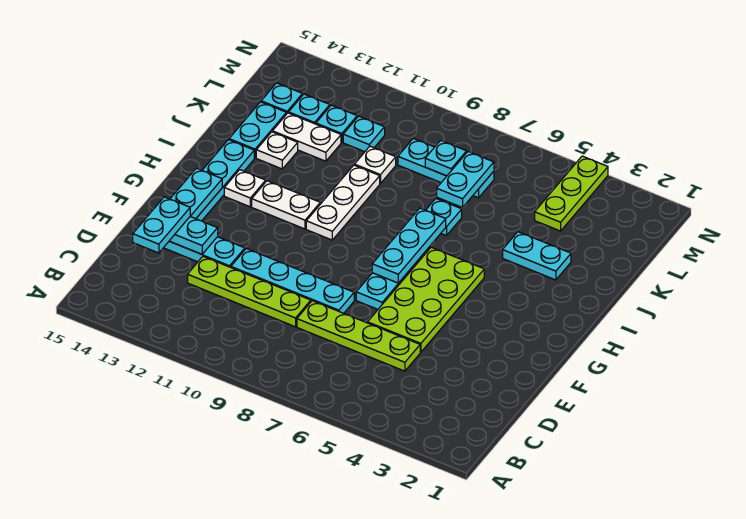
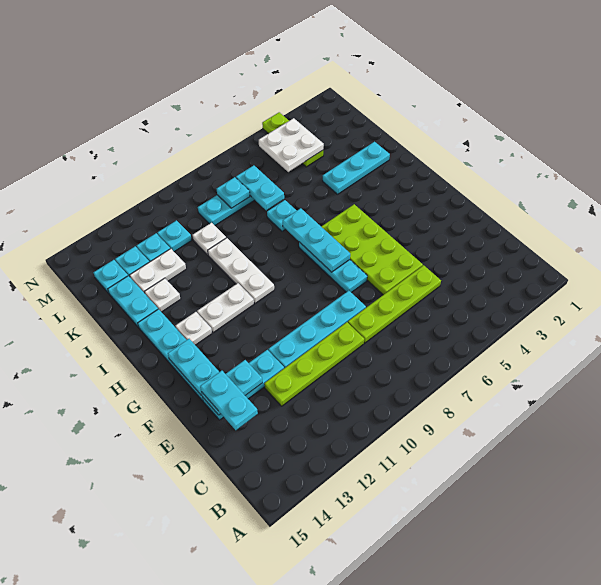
cyan 1x2 plate [503,232,571,280] -> cyan 1x3 plate [323,142,390,194]
none -> white 2x2 plate [259,118,324,172]

